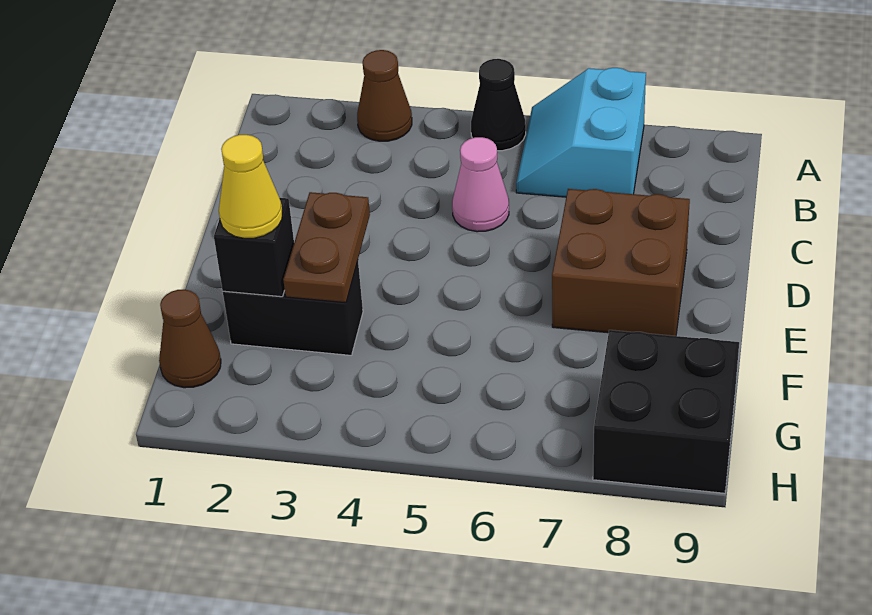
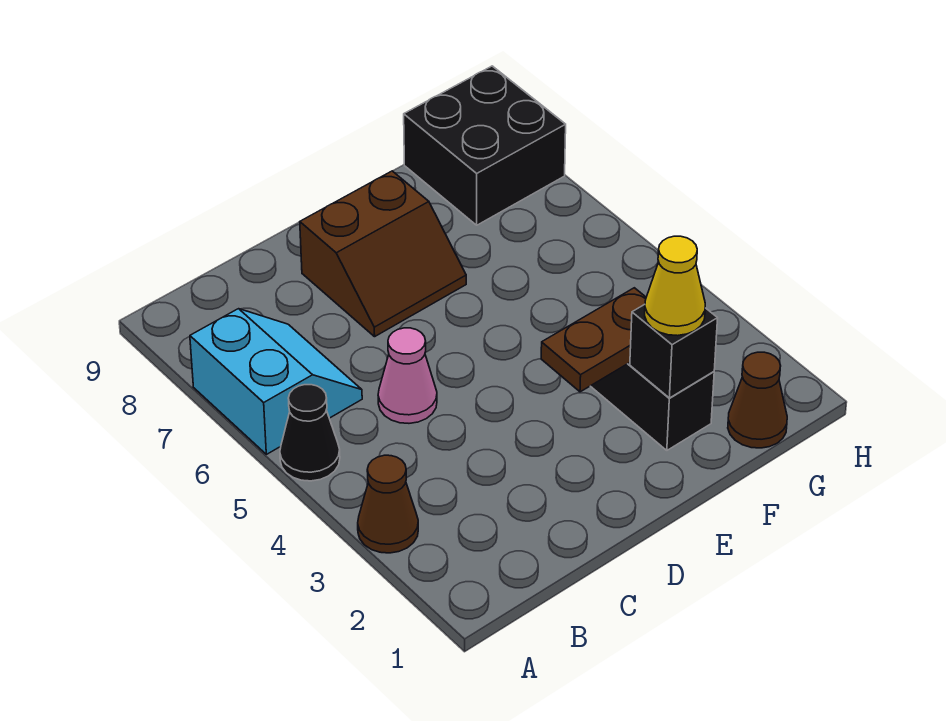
cyan 2x2 slope [516,68,646,197] -> cyan 2x2 slope turned to [190,309,362,454]
brown 2x2 brick [552,189,690,336] -> brown 2x2 slope [300,171,466,337]

